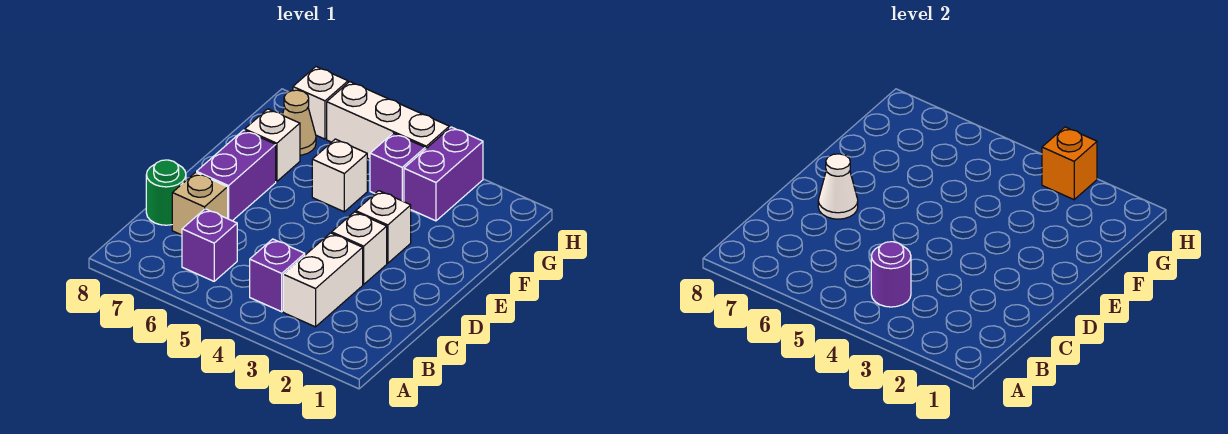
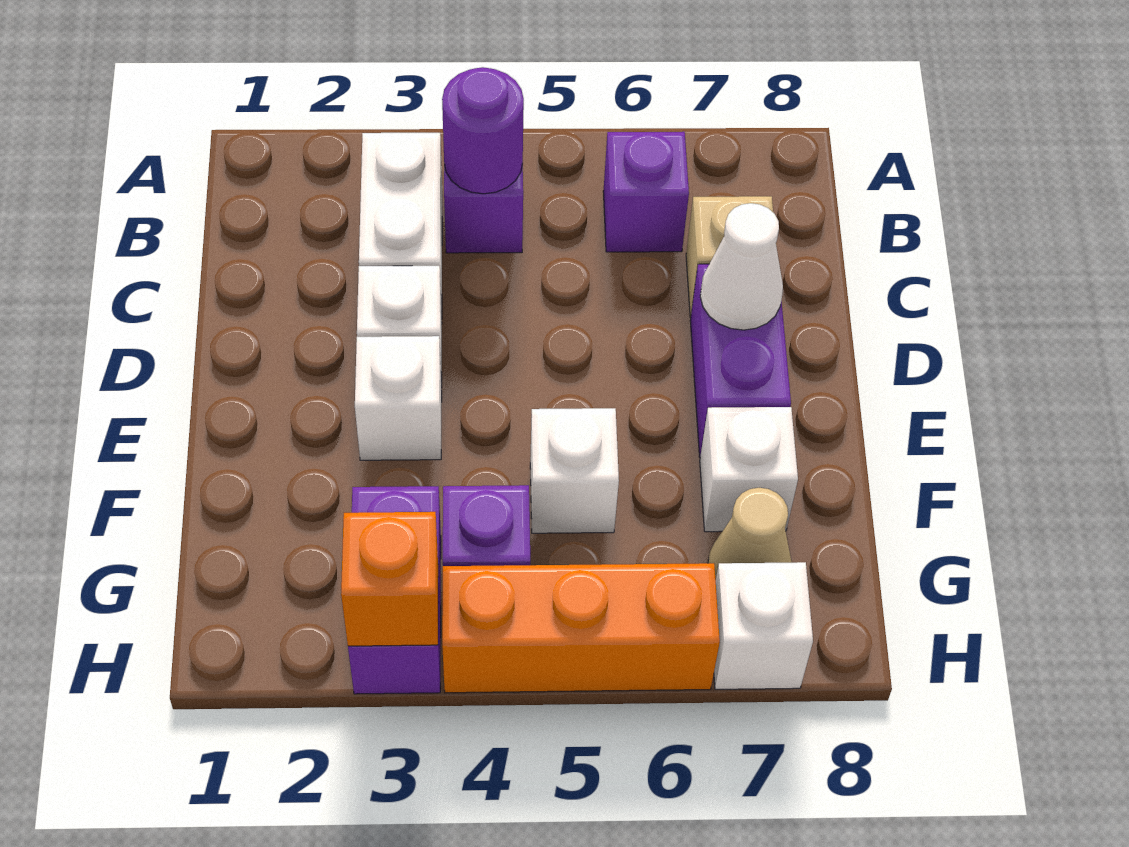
green 1x1 round brick [146,160,186,225] -> none
white 1x3 brick [327,82,449,159] -> orange 1x3 brick [442,563,720,693]

